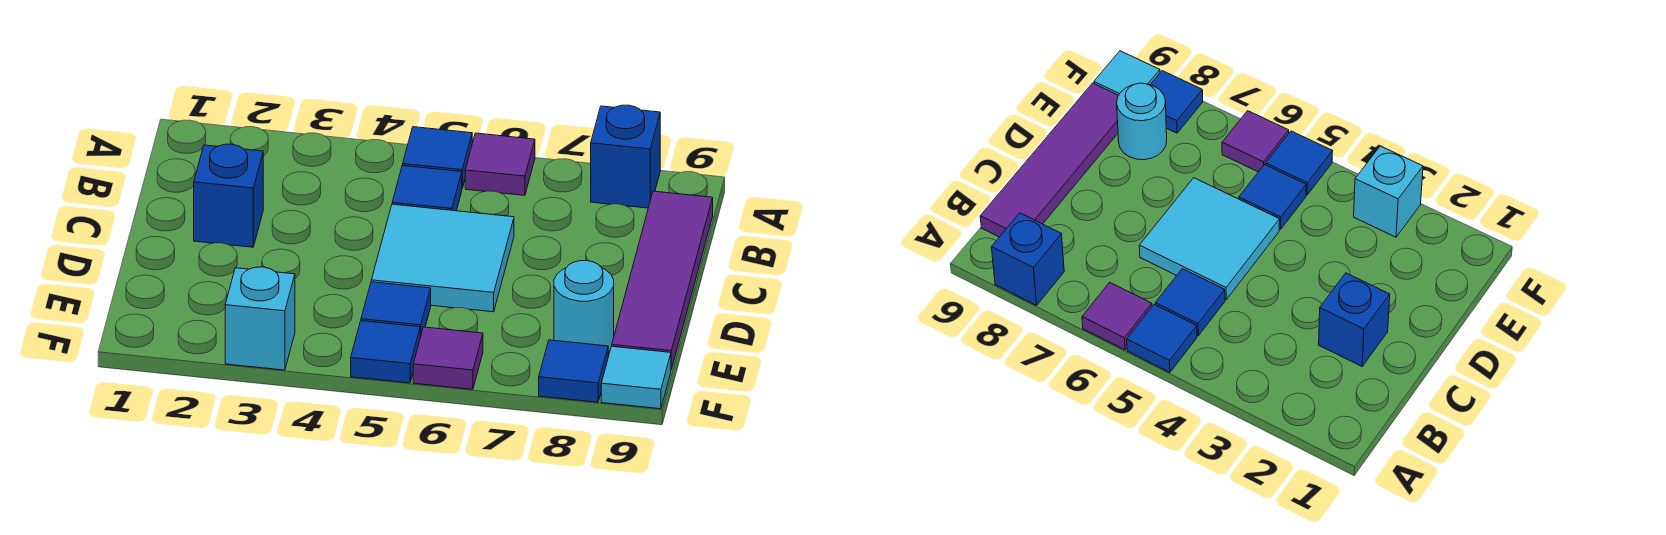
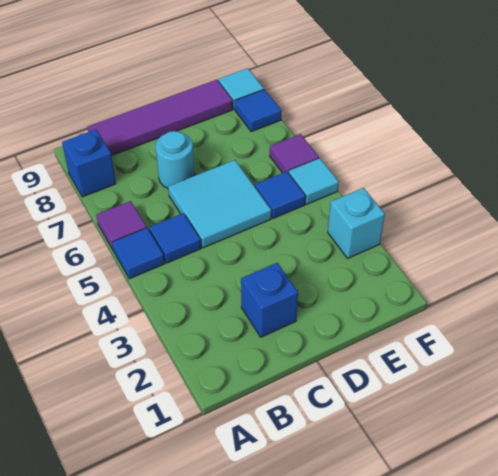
cyan 1x1 round brick [554,261,614,353] -> cyan 1x1 round brick moved to [156,131,195,188]
blue 1x1 tile [351,321,420,383] -> cyan 1x1 tile [288,158,339,204]

